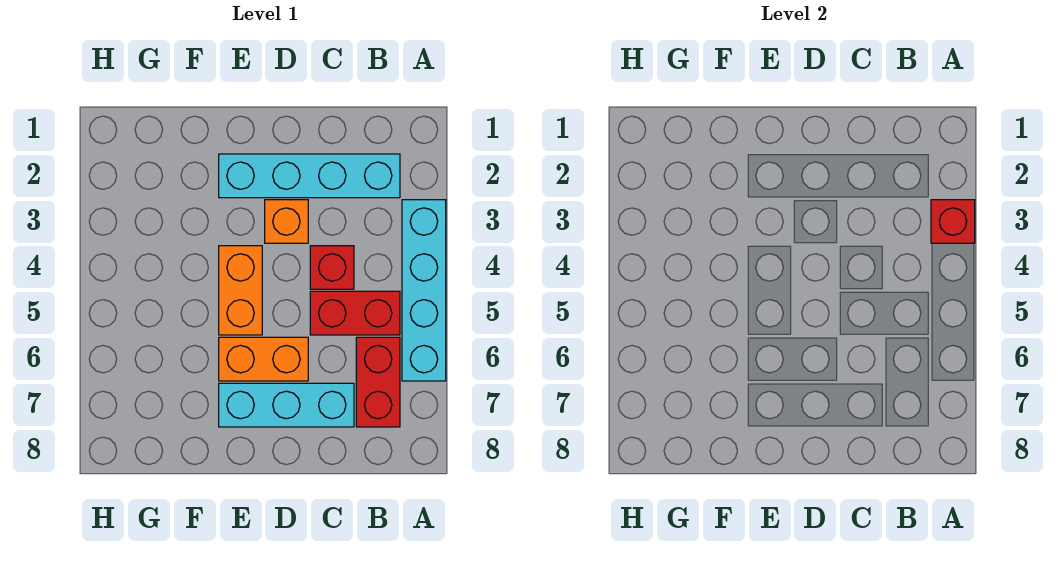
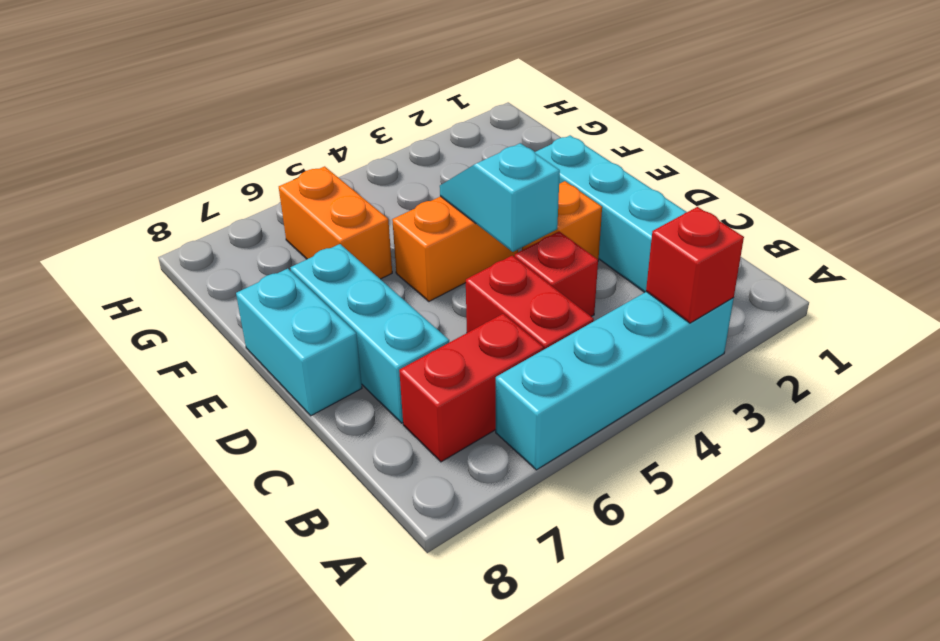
none -> cyan 1x2 slope [440,143,560,252]
orange 1x2 brick [219,337,308,381] -> orange 1x2 brick moved to [279,166,392,279]
none -> cyan 1x2 brick [236,269,362,416]

